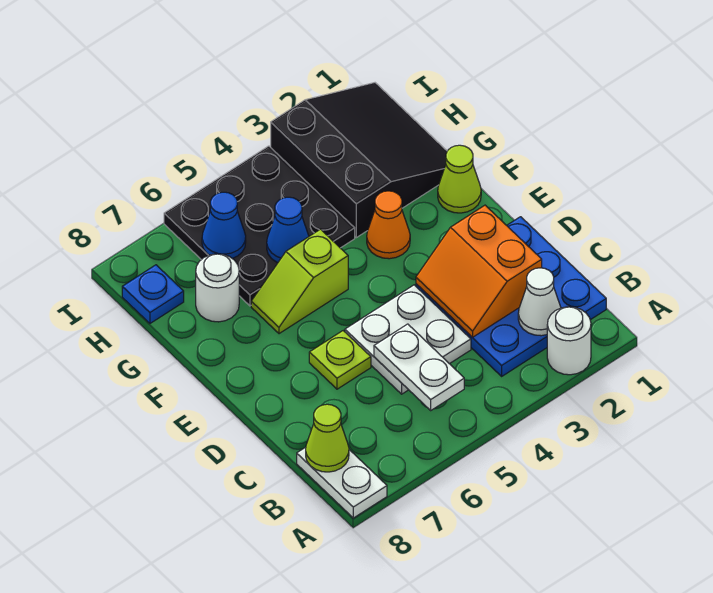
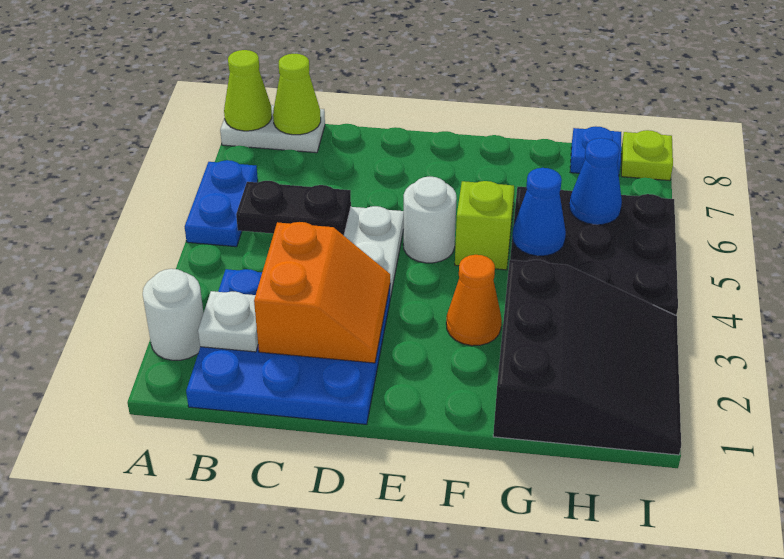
none -> blue 1x2 plate [185,160,258,247]
white 1x1 cone [518,268,561,336] -> white 1x1 plate [198,291,258,352]
white 1x2 plate [374,324,464,410] -> black 1x2 plate [236,181,351,236]
orange 2x2 slope [416,205,542,337] -> orange 2x2 slope turned to [254,222,390,363]
lime 1x1 plate [309,331,371,389] -> lime 1x1 plate moved to [621,130,673,181]
lime 1x1 cone [438,145,481,213] -> lime 1x1 cone moved to [224,50,272,131]
black 3x3 slope [271,83,447,238] -> black 3x3 slope turned to [493,260,681,455]
white 1x1 round brick [196,254,239,322] -> white 1x1 round brick moved to [403,177,457,263]

